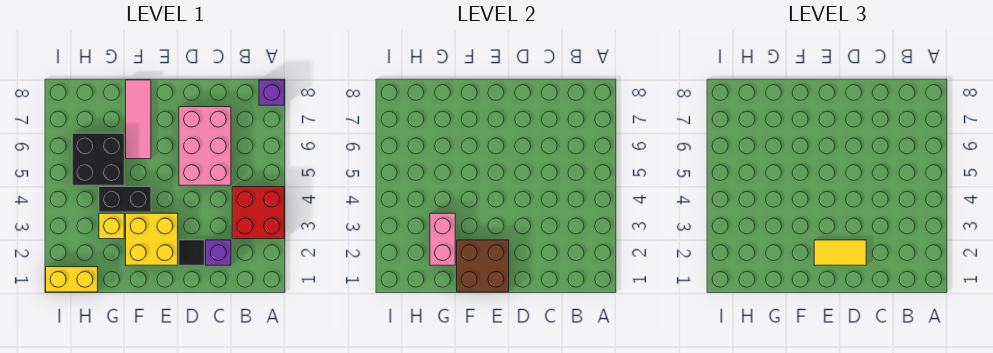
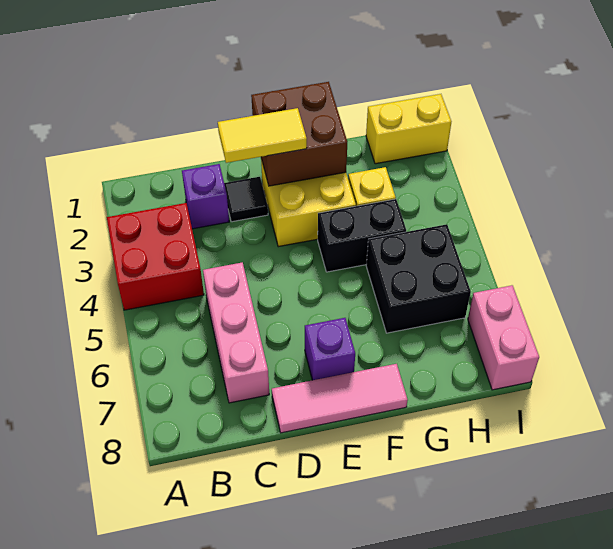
purple 1x1 brick [259,80,284,105] -> purple 1x1 brick moved to [305,318,355,380]
pink 2x3 brick [179,107,231,185] -> pink 1x3 brick [203,262,269,403]
pink 1x3 tile [126,80,151,159] -> pink 1x3 tile turned to [272,364,408,433]
pink 1x2 brick [430,213,455,265] -> pink 1x2 brick moved to [468,285,539,390]

